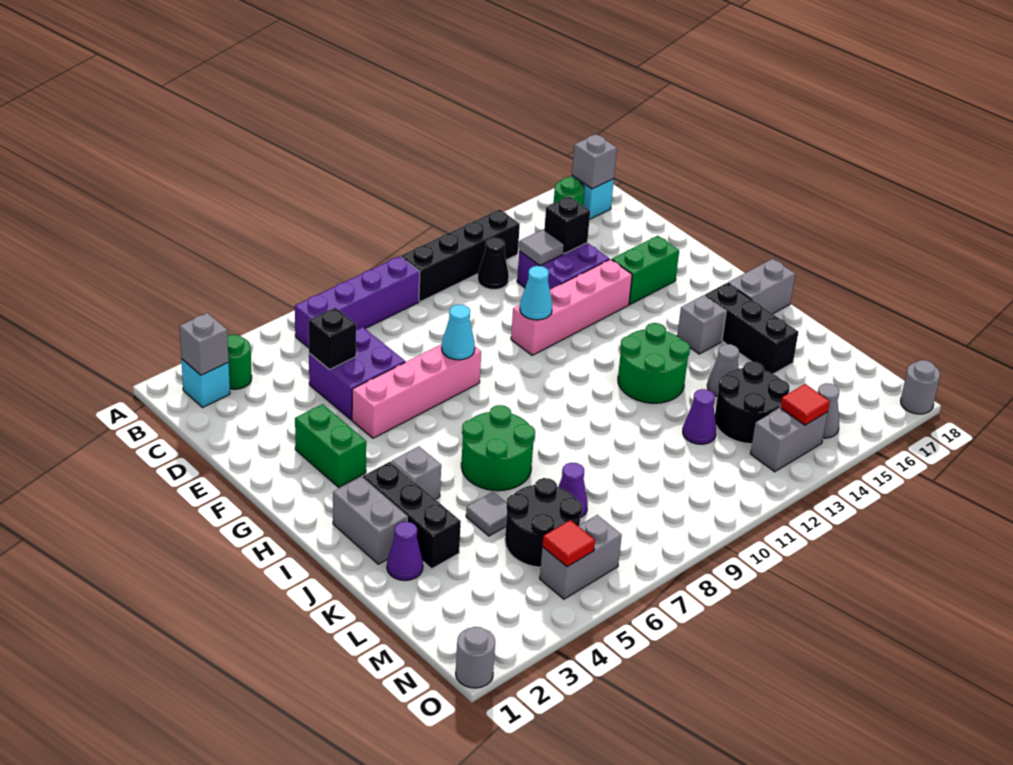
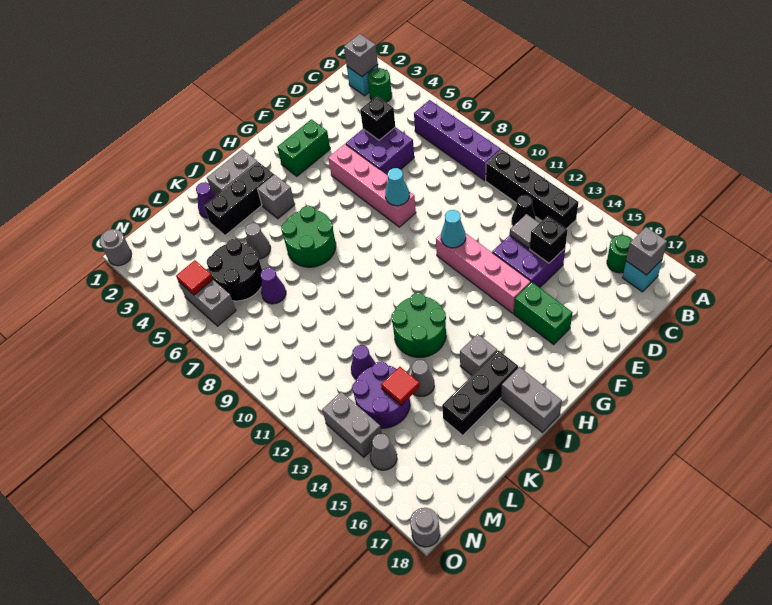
grey 1x1 tile [466,492,507,536] -> grey 1x1 cone [245,223,271,259]
black 2x2 round brick [715,362,789,444] -> purple 2x2 round brick [352,361,410,428]
red 1x1 tile [780,384,830,425] -> red 1x1 tile moved to [381,367,420,405]

